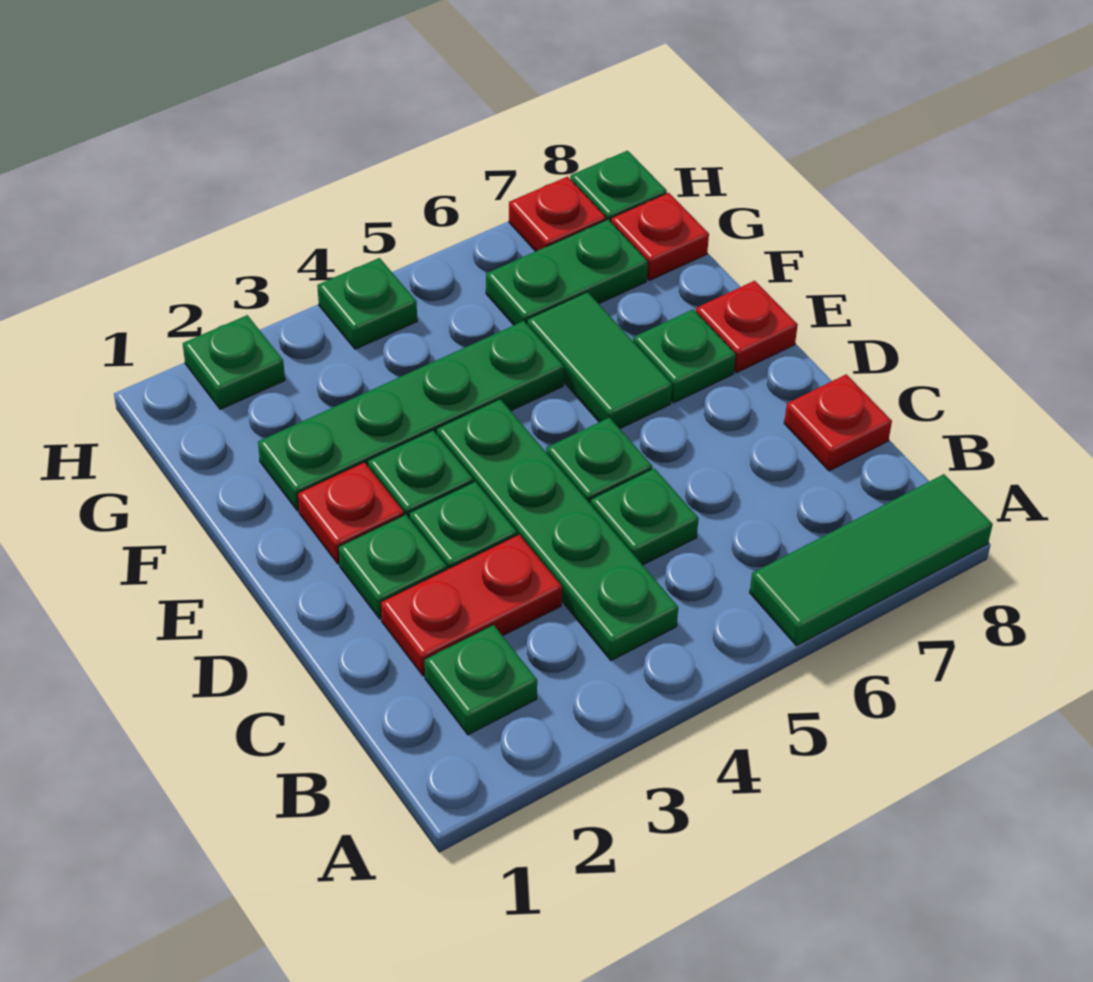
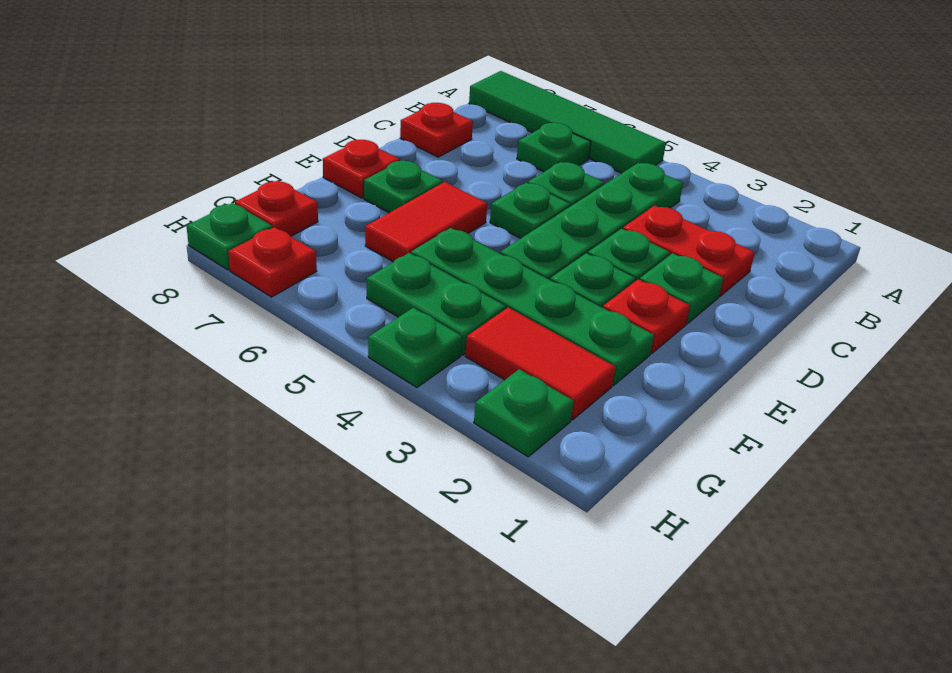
green 1x3 tile [750,474,993,646] -> green 1x4 tile [469,71,666,173]
green 1x1 plate [425,625,537,735] -> green 1x1 plate moved to [517,123,591,172]
green 1x2 tile [527,292,672,429] -> red 1x2 tile [365,182,487,262]
none -> red 1x2 tile [465,308,615,420]
green 1x2 plate [486,220,648,325] -> green 1x2 plate moved to [367,253,506,355]

